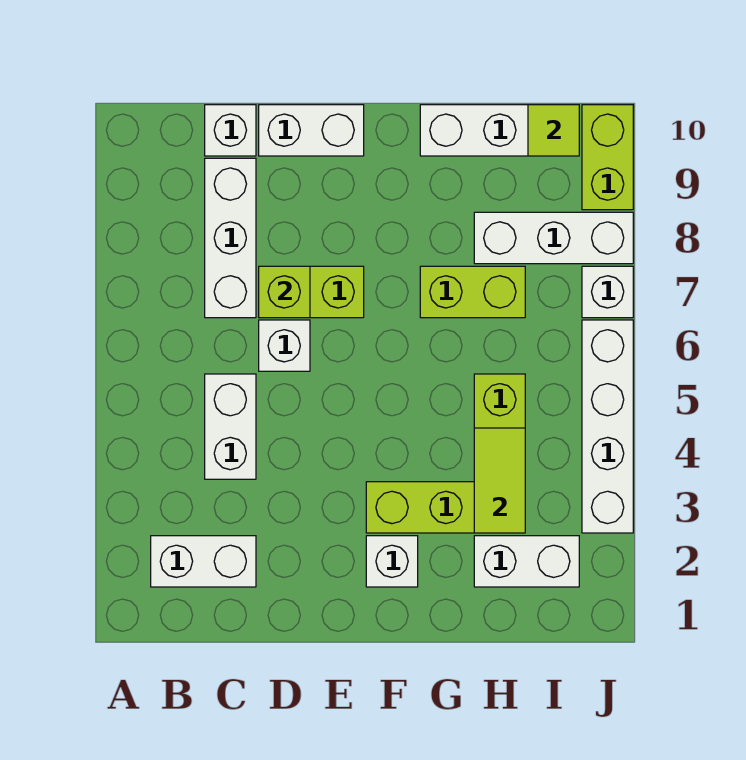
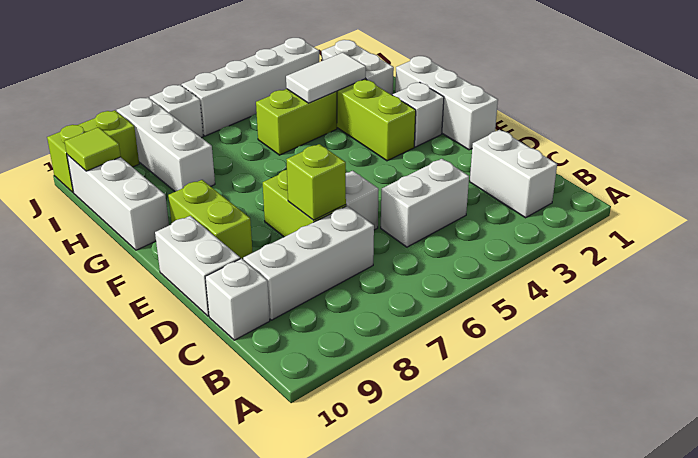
none -> white 1x3 brick [395,56,498,150]
lime 1x2 brick [420,266,525,318] -> lime 1x2 brick moved to [168,180,253,259]
lime 1x2 tile [474,428,525,533] -> white 1x2 tile [286,53,366,103]

